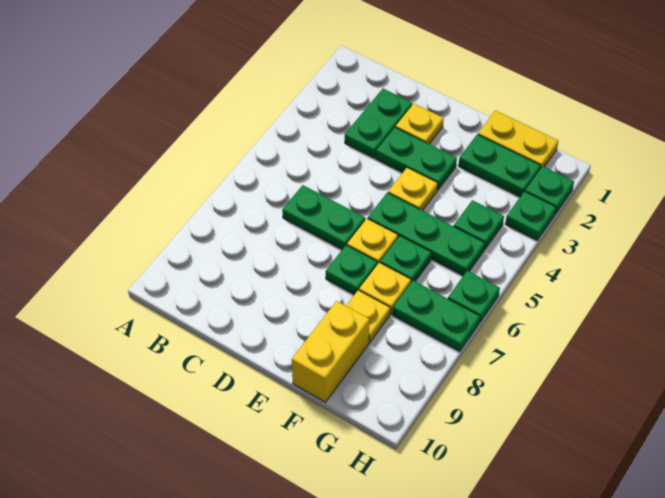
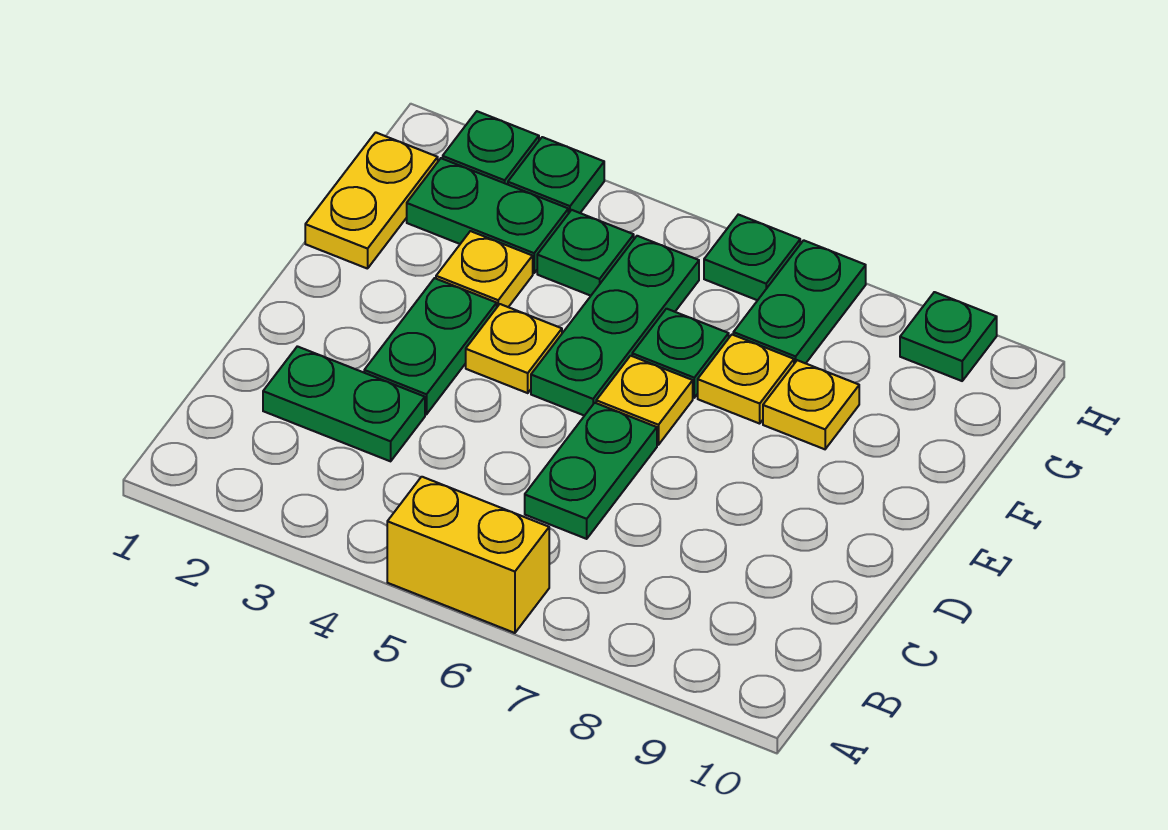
yellow 1x1 plate [396,104,444,144] -> yellow 1x1 plate moved to [436,231,533,307]
green 1x1 plate [326,245,378,295] -> green 1x1 plate moved to [900,292,997,381]
green 1x2 plate [458,134,541,197] -> green 1x2 plate turned to [407,158,568,273]
yellow 1x2 brick [292,301,370,402] -> yellow 1x2 brick moved to [387,477,549,633]

